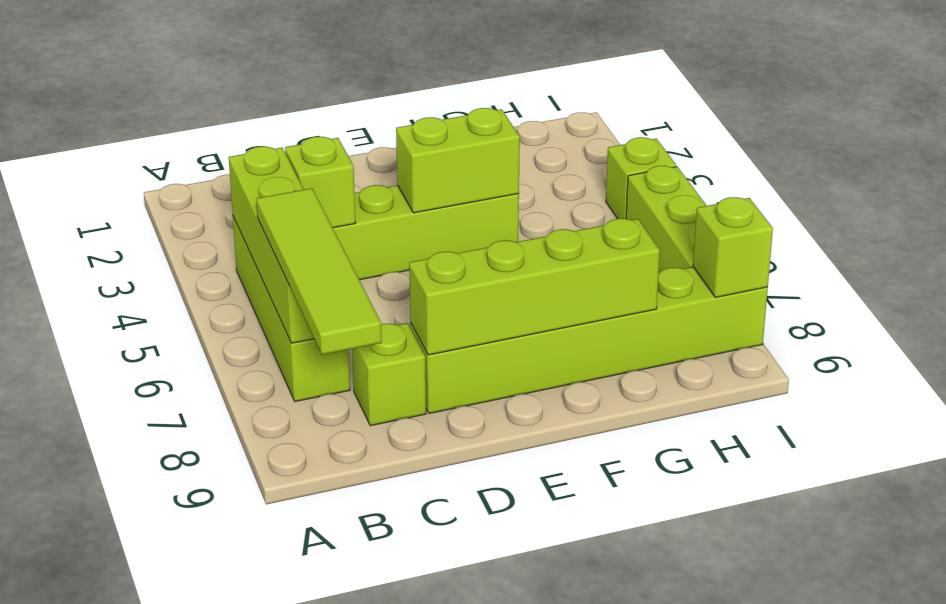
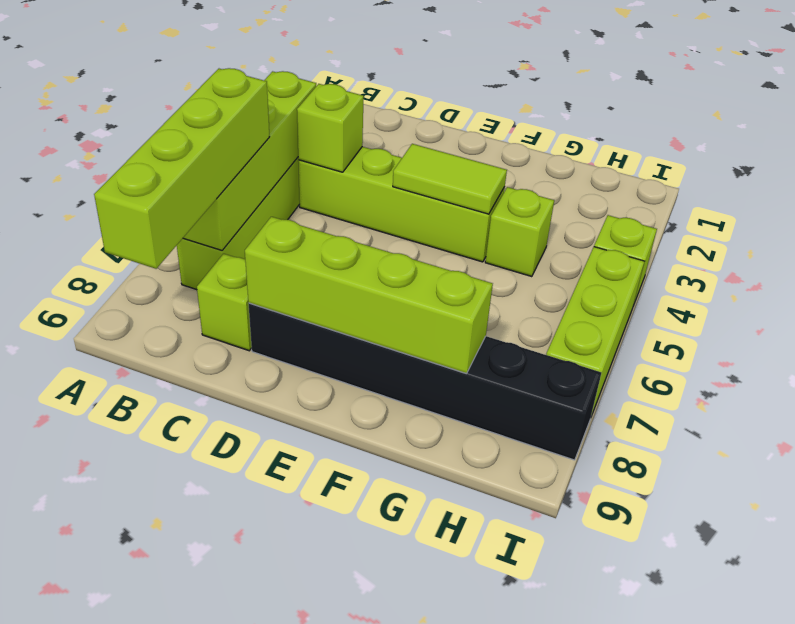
lime 1x4 tile [256,188,382,355] -> lime 1x4 brick [94,68,269,269]
lime 1x6 brick [410,267,768,414] -> black 1x6 brick [249,303,601,460]
lime 1x2 brick [396,108,520,213] -> lime 1x2 tile [393,144,507,214]
lime 1x1 brick [693,197,773,297] -> lime 1x1 brick moved to [485,187,554,277]

